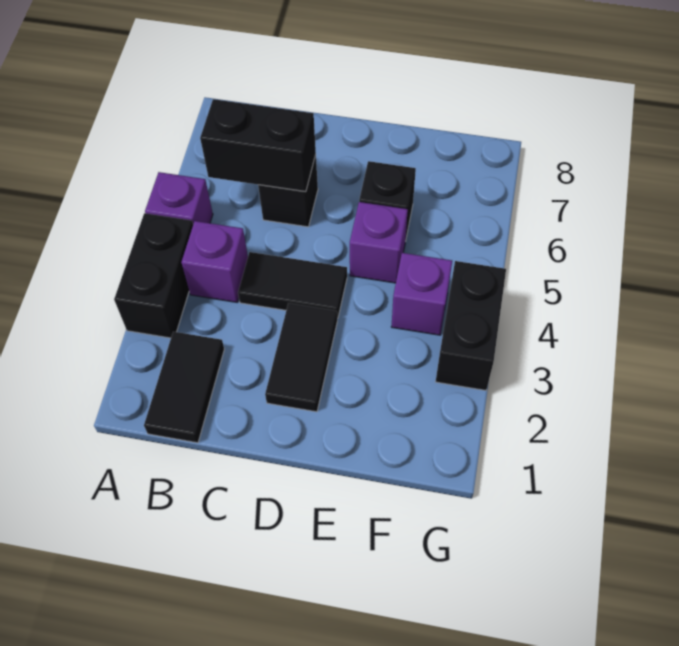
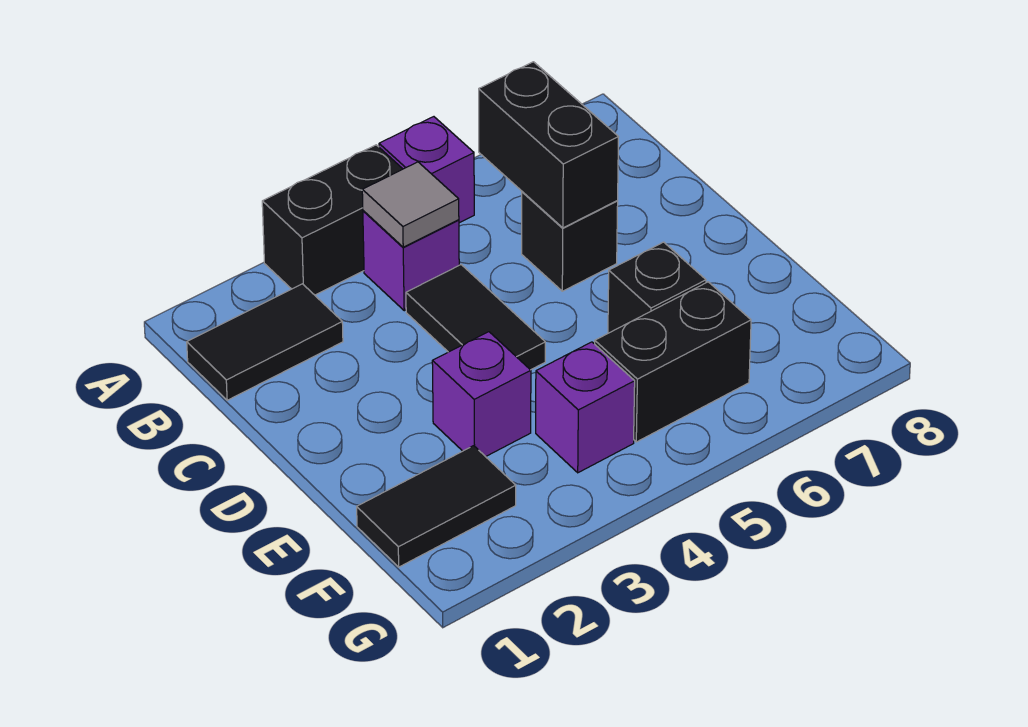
none -> grey 1x1 tile [362,162,459,247]
black 1x2 tile [265,303,337,412] -> black 1x2 tile moved to [357,446,516,567]
purple 1x1 brick [350,202,408,283] -> purple 1x1 brick moved to [432,332,531,457]
black 1x2 brick [436,261,506,390] -> black 1x2 brick moved to [595,282,751,442]

